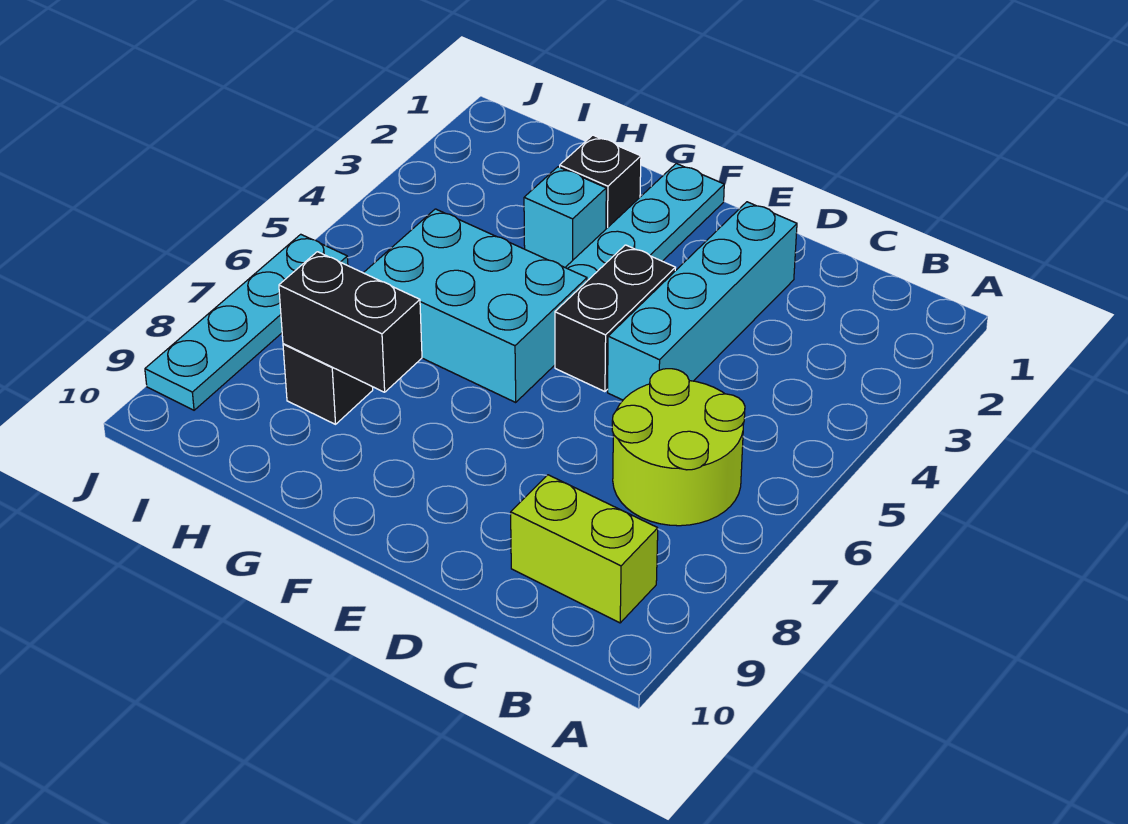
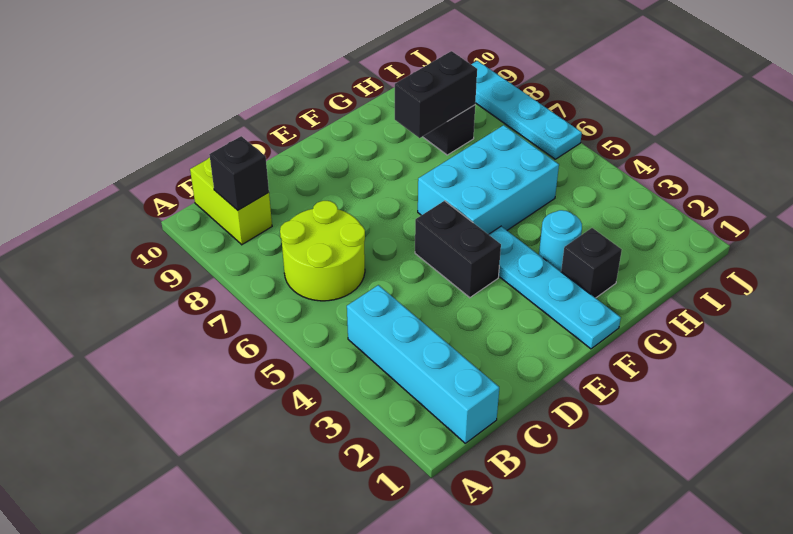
lime 1x2 brick [511,475,658,623] -> lime 1x2 brick turned to [190,158,272,245]
none -> black 1x1 brick [209,136,269,210]
cyan 1x4 brick [608,202,797,400] -> cyan 1x4 brick moved to [347,285,499,443]
cyan 1x1 brick [524,167,606,267] -> cyan 1x1 round brick [539,210,582,271]

